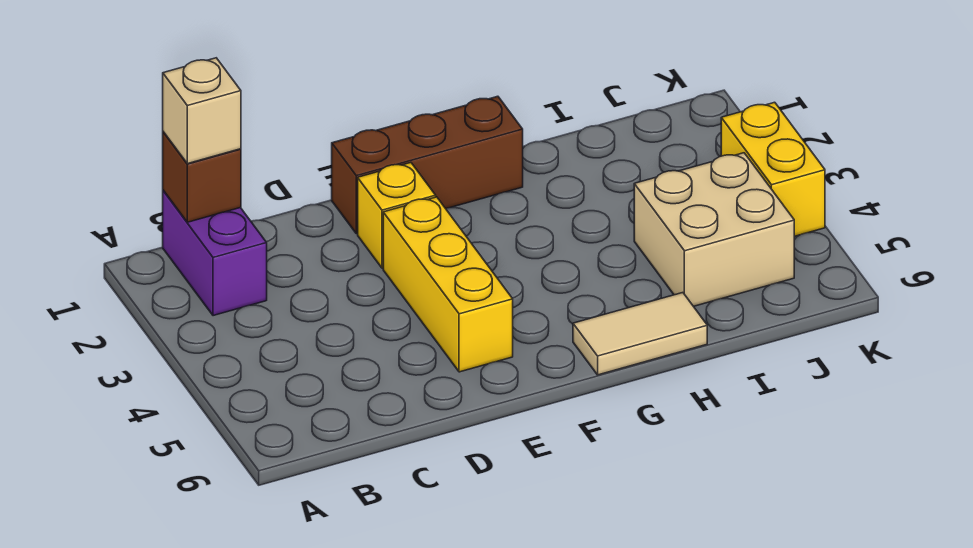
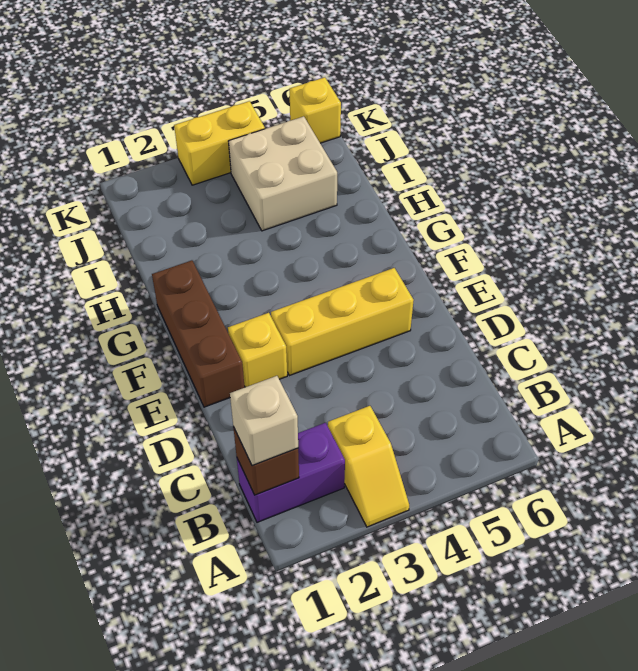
none -> yellow 1x2 slope [328,406,409,527]
tan 1x2 tile [573,293,707,375] -> none
none -> yellow 1x1 brick [289,77,341,143]

